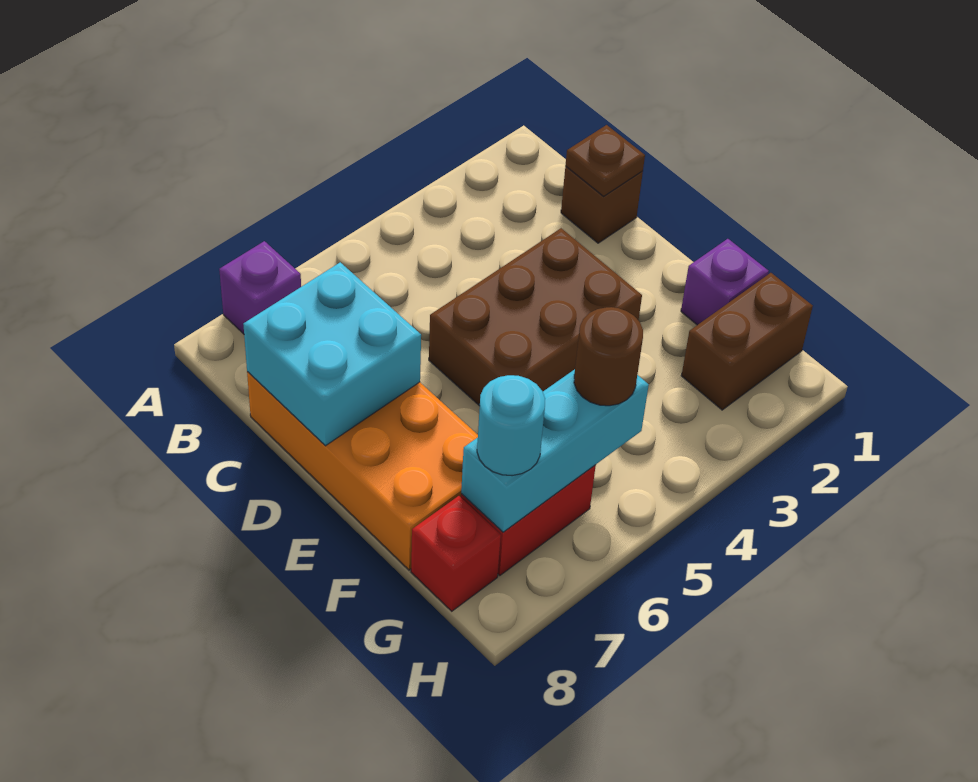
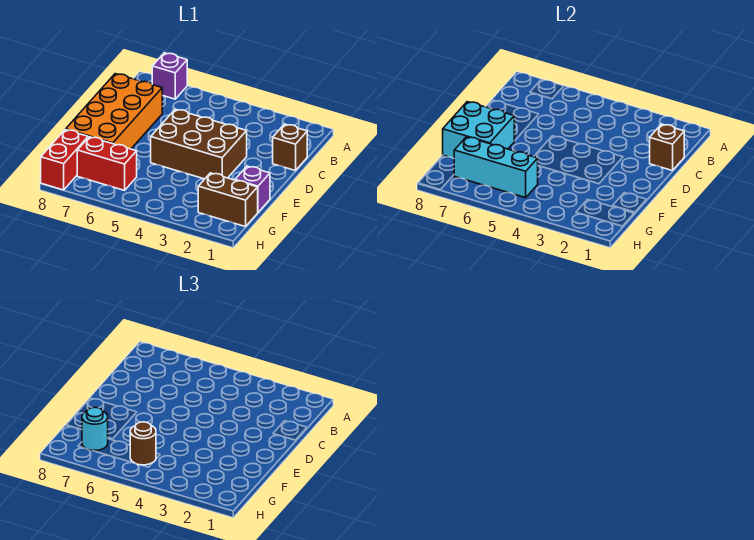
brown 1x1 plate [565,125,645,196] -> brown 1x1 brick [650,124,684,171]
cyan 2x2 brick [243,262,421,446] -> cyan 2x2 brick moved to [443,102,514,158]
red 1x1 brick [411,496,501,611] -> red 1x2 brick [41,130,88,190]

